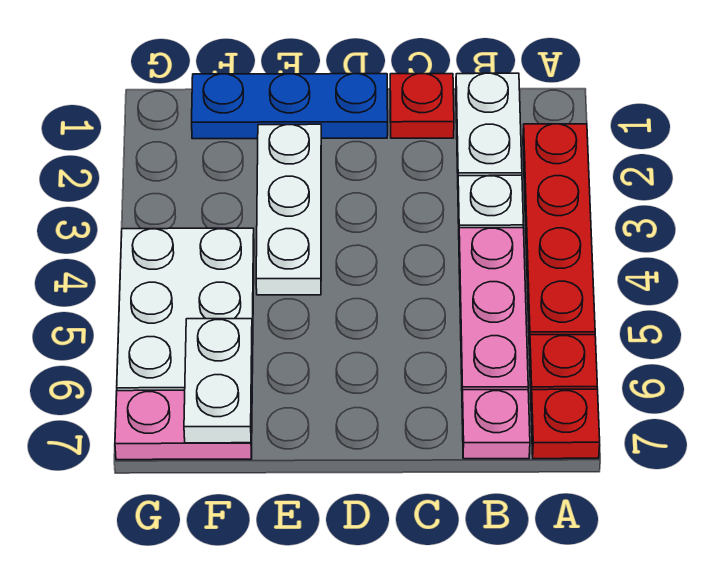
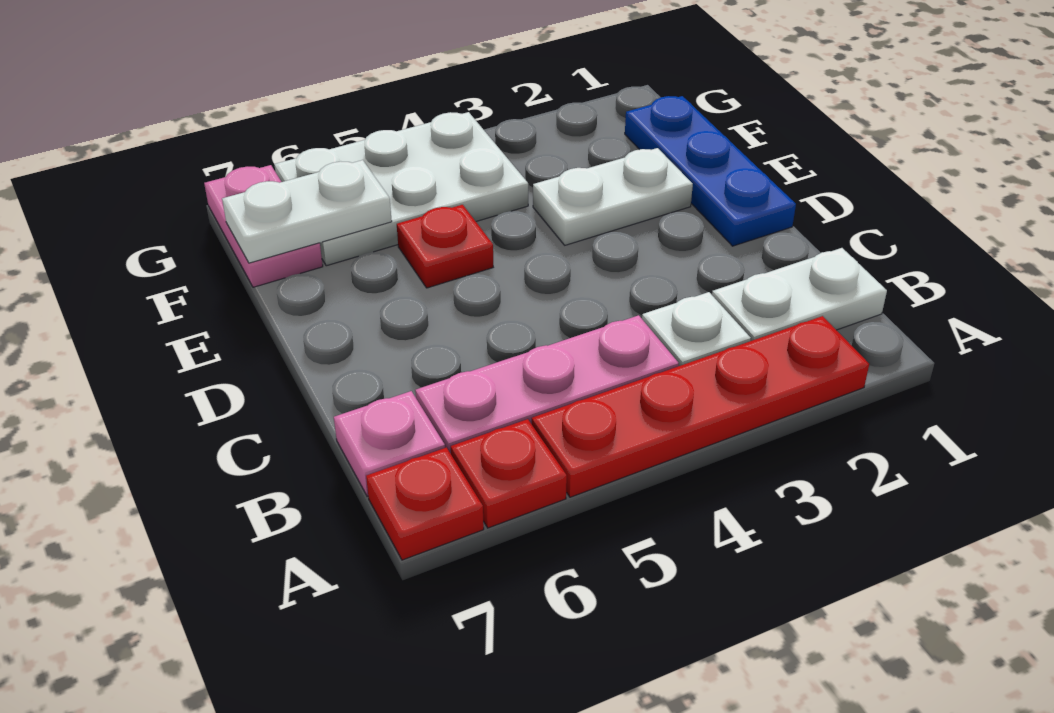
red 1x1 plate [390,74,454,138] -> red 1x1 plate moved to [397,205,493,288]
white 1x3 plate [256,124,321,295] -> white 1x2 plate [533,148,693,245]

